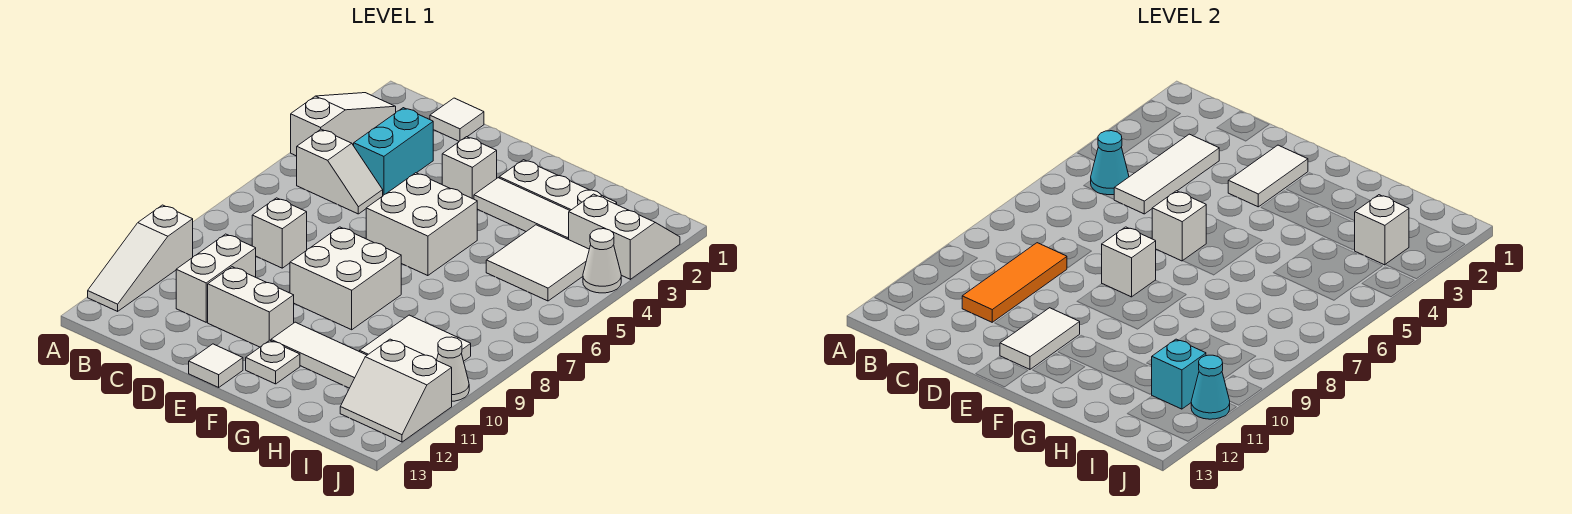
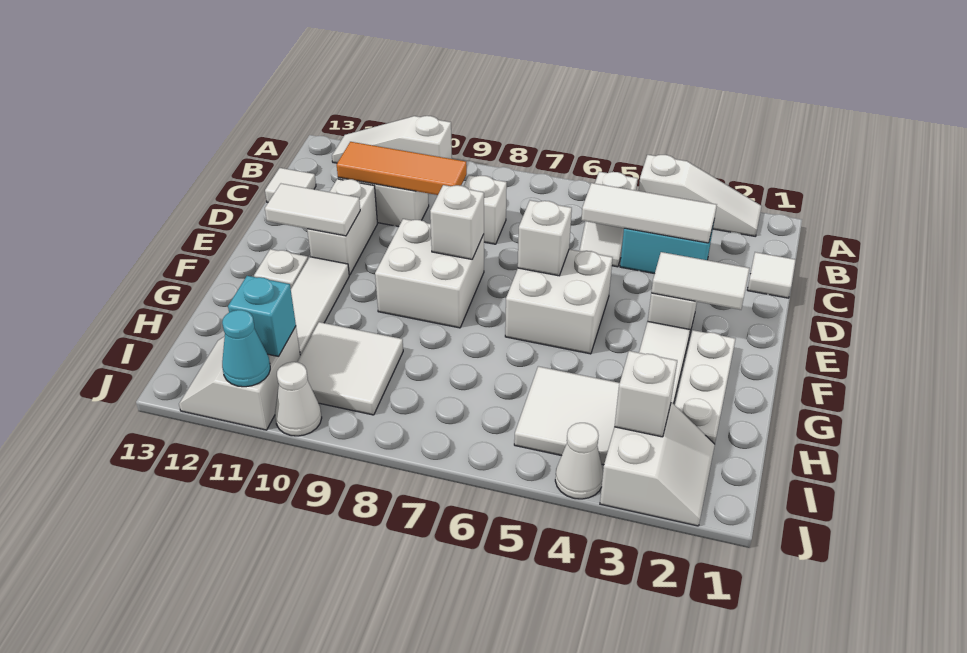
cyan 1x1 cone [1091,131,1129,195] -> none
white 1x1 tile [189,344,243,387] -> white 1x1 tile moved to [265,168,316,202]

